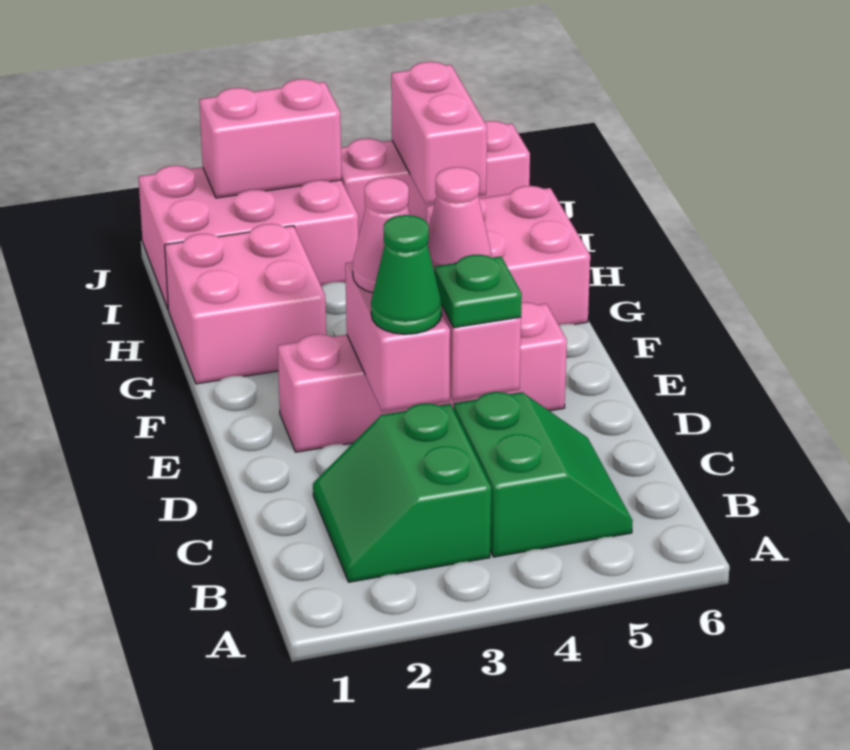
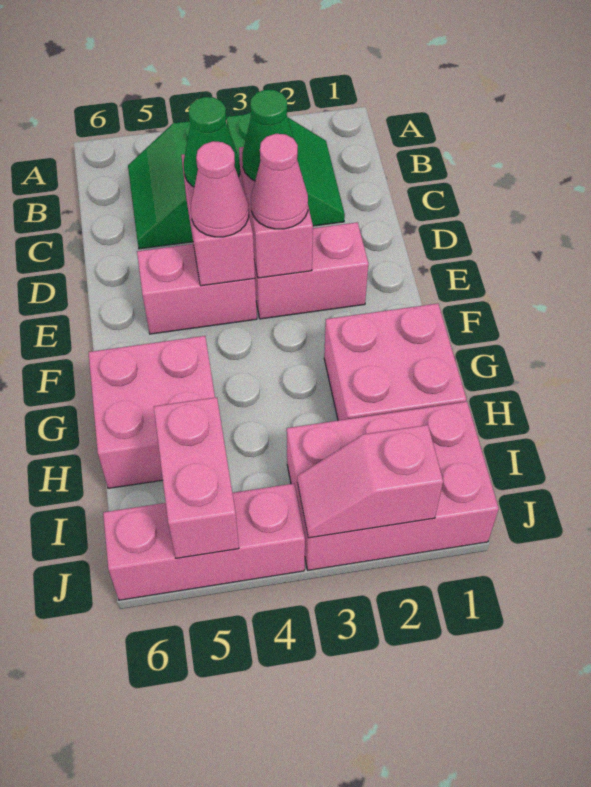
green 1x1 plate [434,255,522,328] -> green 1x1 cone [184,97,240,187]
pink 1x2 brick [199,79,341,198] -> pink 1x2 slope [297,425,443,538]

